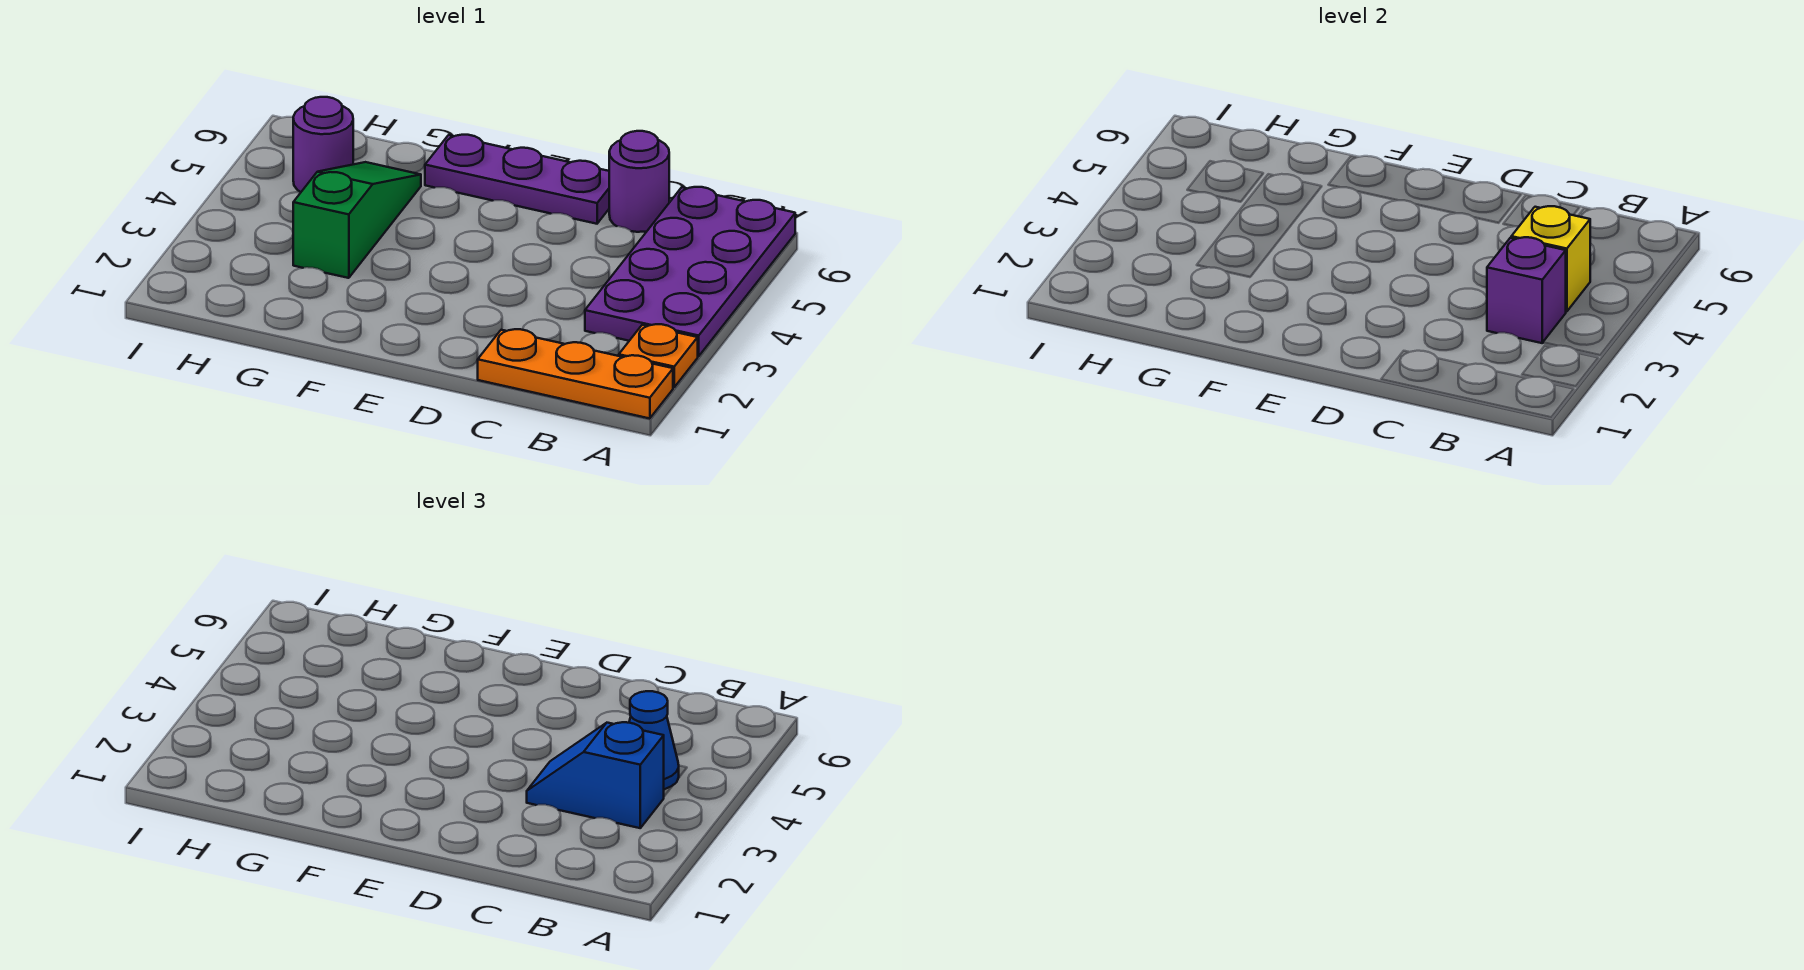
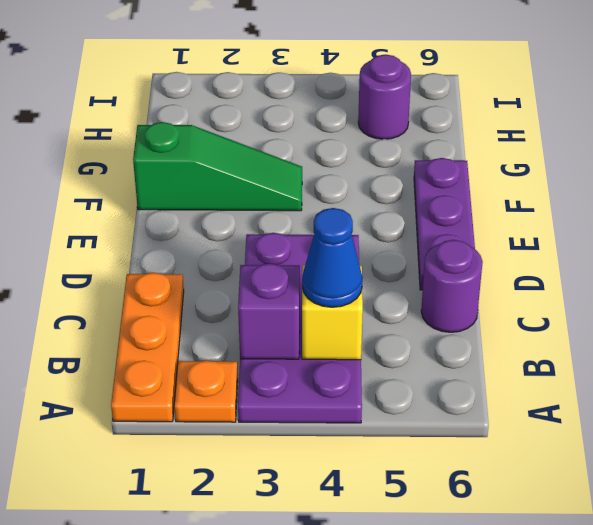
purple 2x4 plate [585,187,795,356] -> purple 2x4 plate turned to [238,233,362,423]
blue 1x2 slope [527,722,664,828] -> none
green 1x3 slope [293,162,421,278] -> green 1x3 slope moved to [133,122,302,211]

